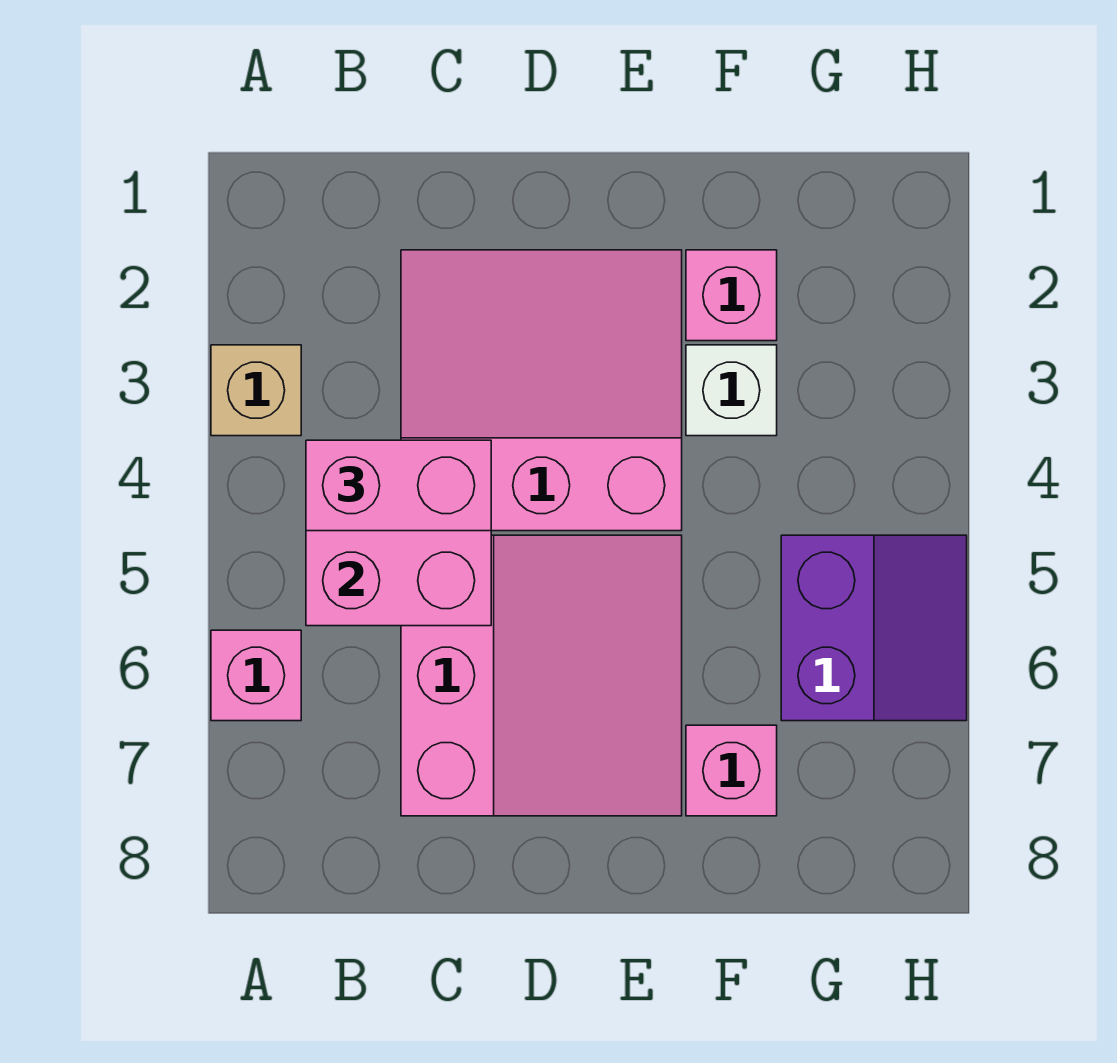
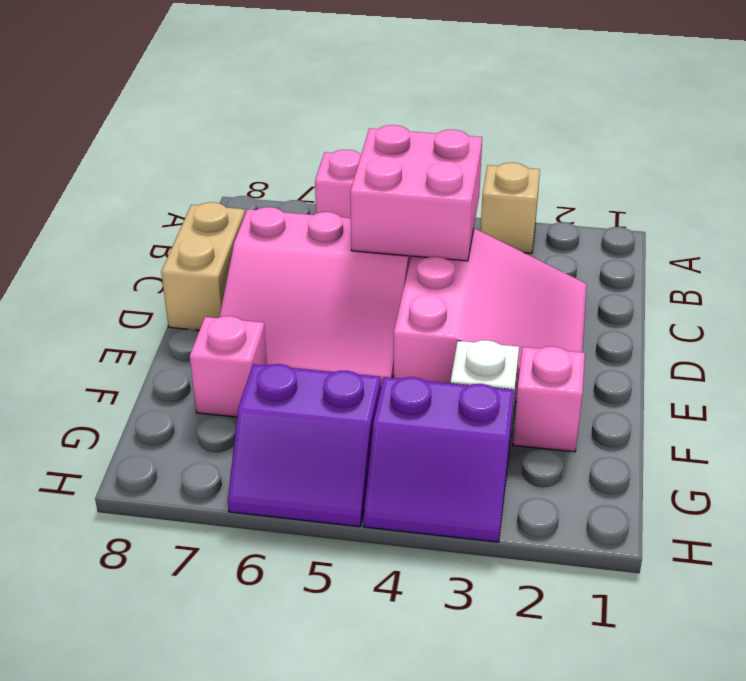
pink 1x2 brick [306,440,491,531] -> none
none -> tan 1x2 brick [161,202,245,330]
none -> purple 2x2 slope [364,377,514,542]

